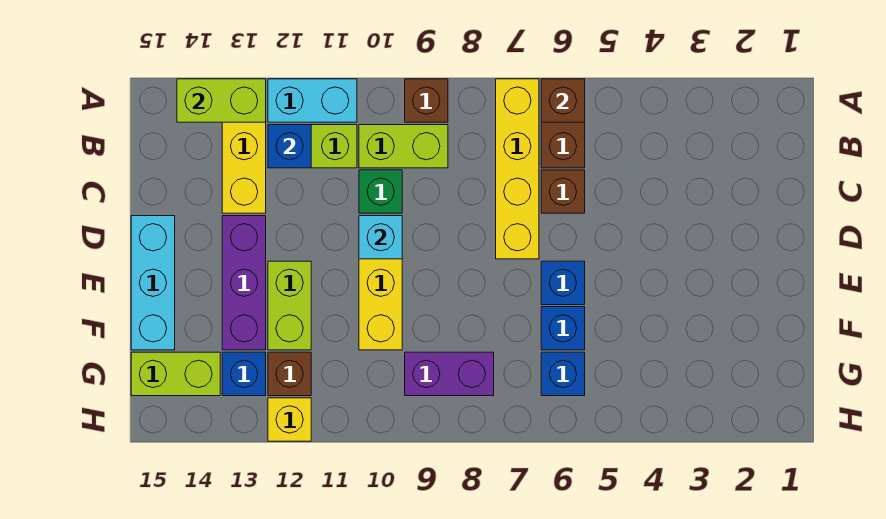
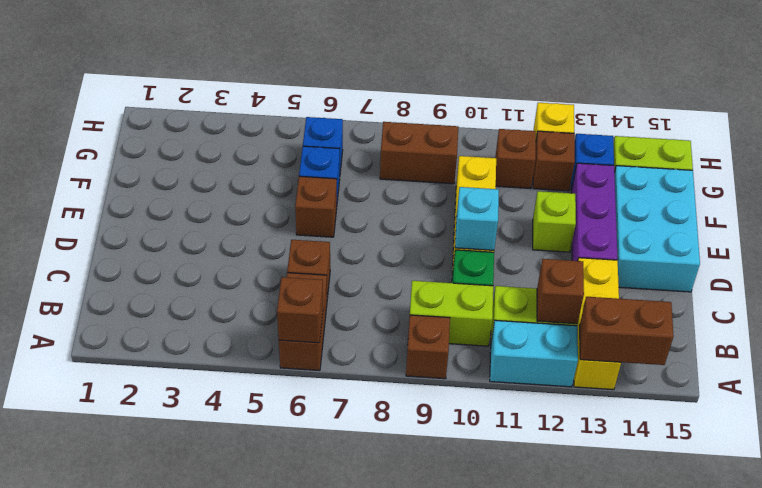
yellow 1x4 brick [496,79,539,259] -> none
lime 1x2 brick [177,79,266,122] -> brown 1x2 brick [580,297,674,365]
blue 1x1 brick [268,125,311,168] -> brown 1x1 brick [537,259,584,324]
cyan 1x3 brick [131,216,175,350] -> cyan 2x3 brick [614,166,700,292]
blue 1x1 brick [541,261,585,305] -> brown 1x1 brick [295,176,337,237]
lime 1x2 brick [268,261,311,350] -> lime 1x1 brick [533,191,576,252]
purple 1x2 brick [405,352,494,396] -> brown 1x2 brick [380,122,458,184]
none -> brown 1x1 brick [495,129,536,189]

